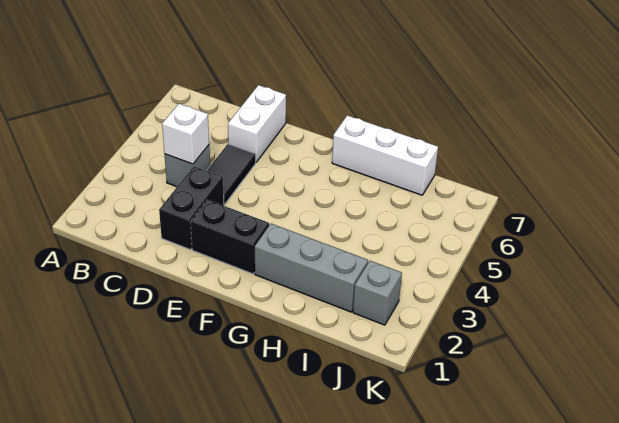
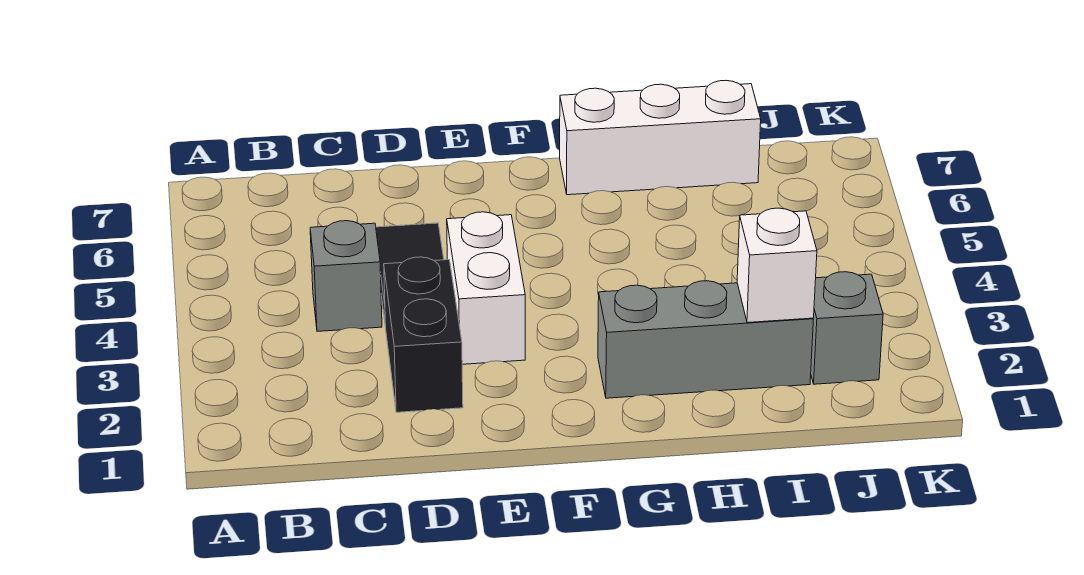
white 1x1 brick [162,104,209,164] -> white 1x1 brick moved to [737,208,817,323]
white 1x2 brick [228,85,286,162] -> white 1x2 brick moved to [447,212,525,364]
black 1x2 brick [190,200,269,274] -> none

